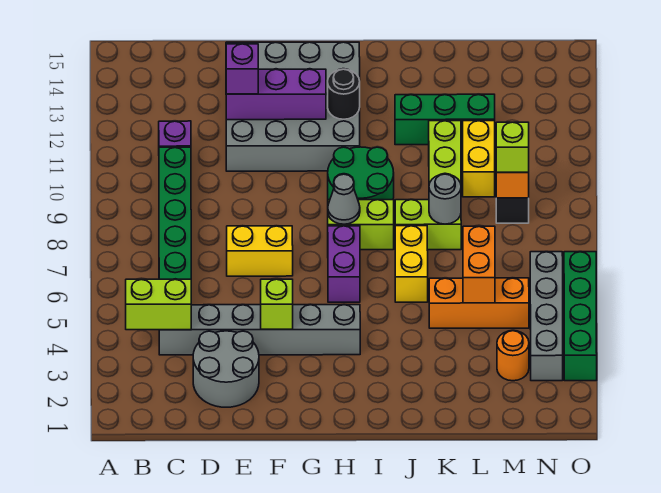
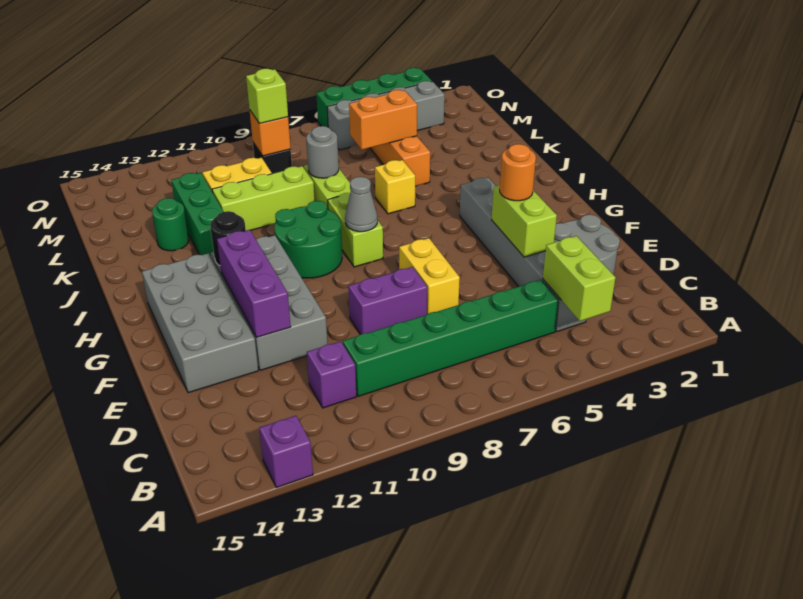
purple 1x1 brick [226,44,258,94] -> purple 1x1 brick moved to [259,416,313,487]
lime 1x1 brick [261,279,293,329] -> lime 1x2 brick [492,185,557,257]
purple 1x2 brick [328,226,360,302] -> purple 1x2 brick moved to [348,267,427,334]
yellow 1x2 brick [395,226,428,302] -> yellow 1x1 brick [375,160,415,214]
none -> green 1x1 round brick [152,198,189,251]
orange 1x1 round brick [497,331,529,381] -> orange 1x1 round brick moved to [500,144,536,201]

